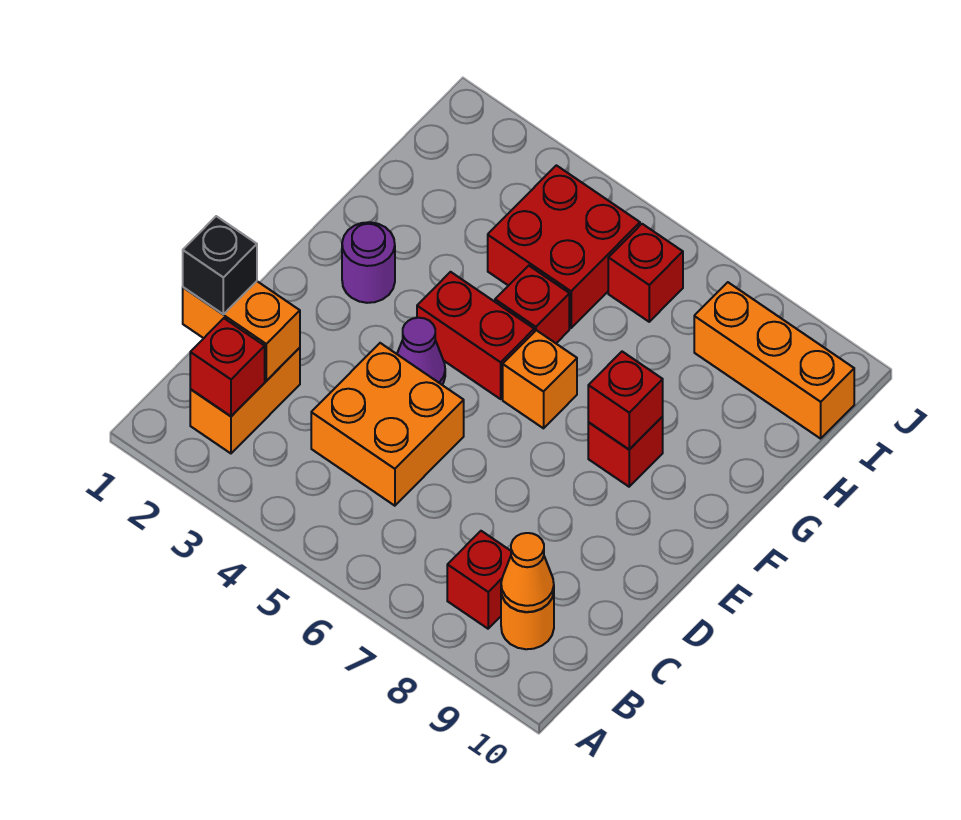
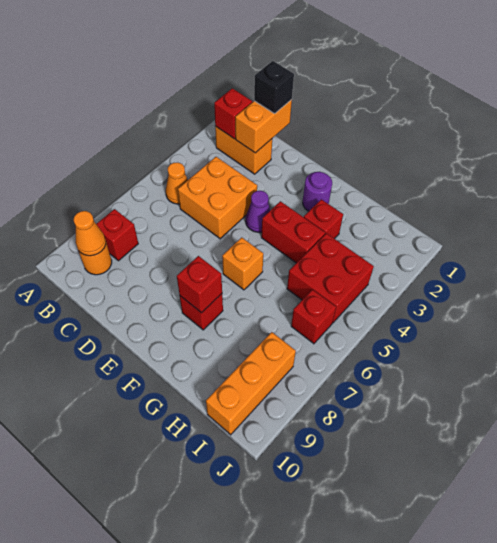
none -> orange 1x1 cone [166,163,188,204]
red 1x2 brick [417,272,534,399] -> red 1x2 brick turned to [261,201,325,263]
red 1x1 brick [495,266,569,343] -> red 1x1 brick moved to [304,199,343,239]

